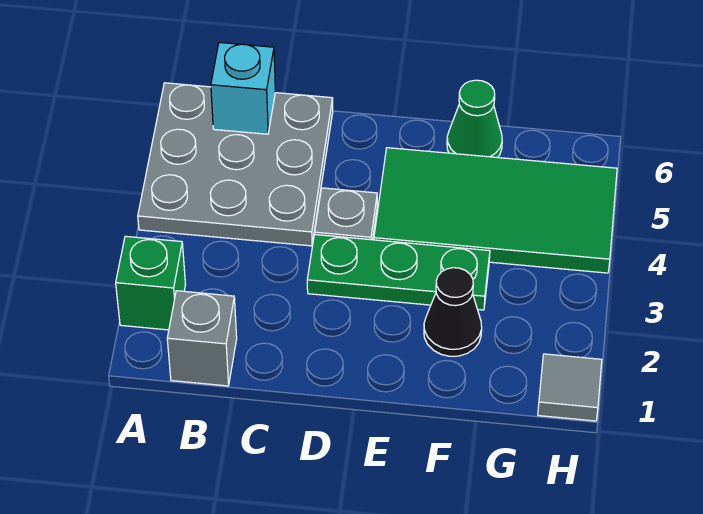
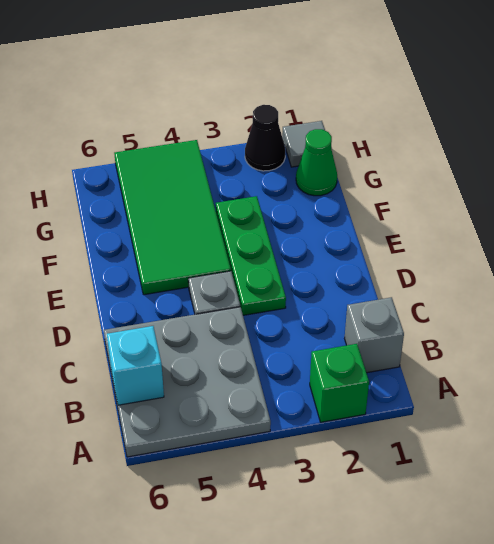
black 1x1 cone [424,268,482,356] -> black 1x1 cone moved to [245,105,285,171]
green 1x1 cone [447,80,502,158] -> green 1x1 cone moved to [296,129,337,196]

